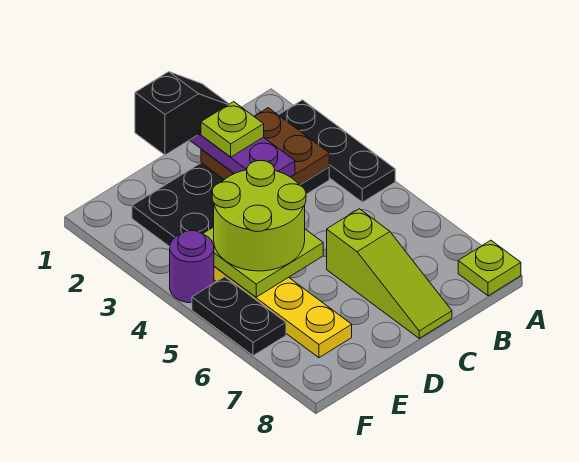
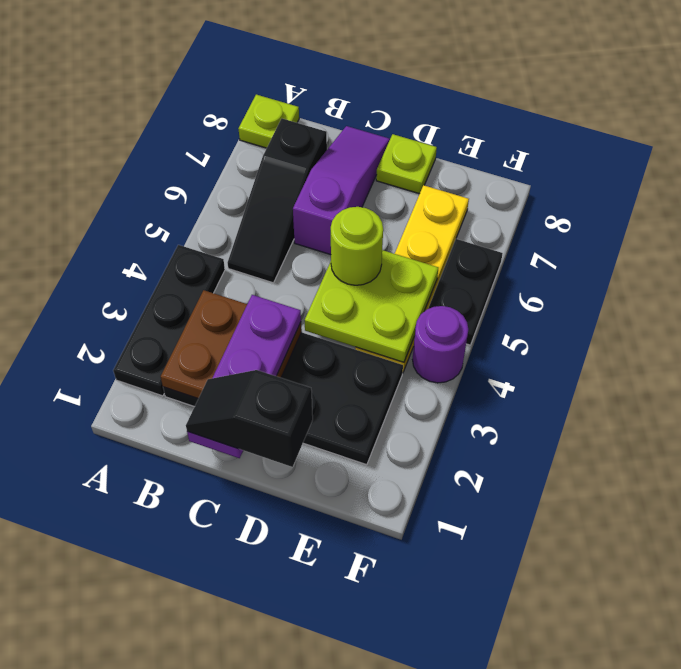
none -> black 1x3 slope [228,119,327,283]
lime 1x1 plate [201,102,264,157] -> lime 1x1 plate moved to [376,134,437,194]
lime 1x3 slope [327,209,452,338] -> purple 1x3 slope [293,126,390,255]
lime 2x2 round brick [212,161,306,271] -> lime 1x1 round brick [331,207,383,285]

